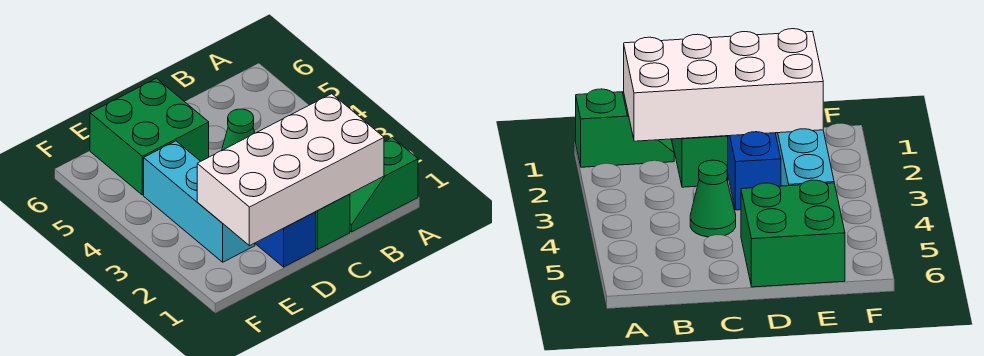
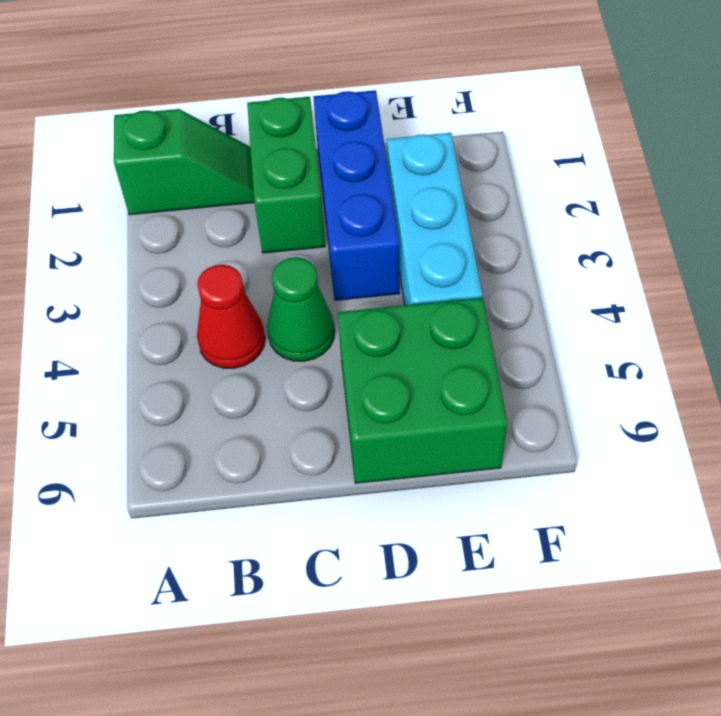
white 2x4 brick [197,94,384,246] -> none
none -> red 1x1 cone [197,265,265,368]

